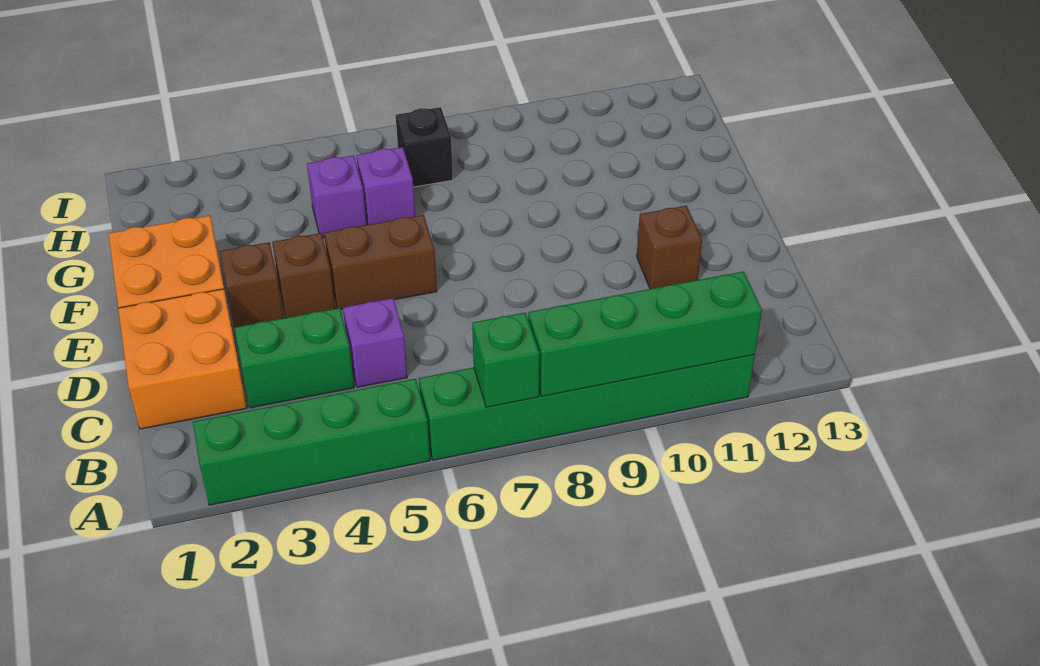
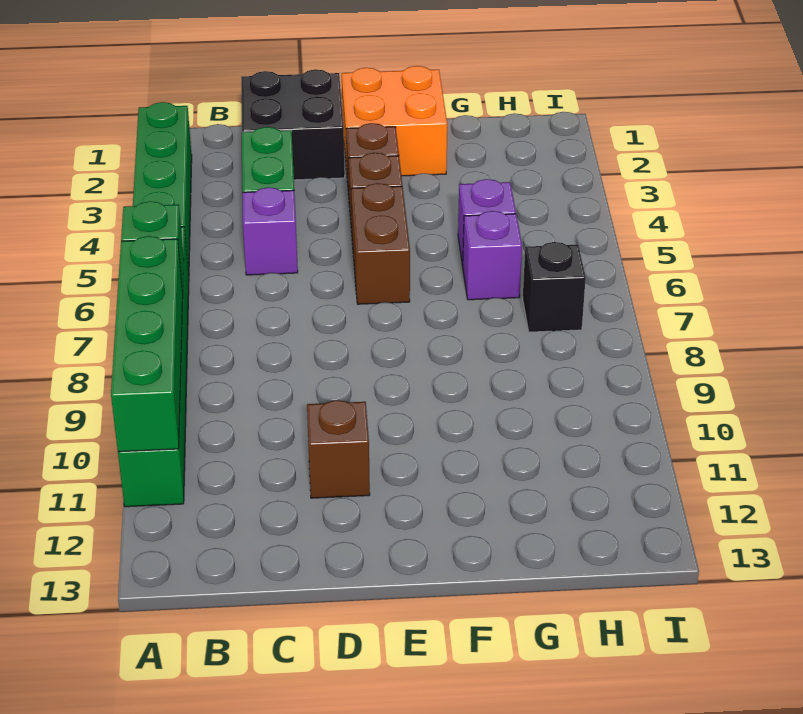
orange 2x2 brick [118,289,247,429] -> black 2x2 brick [241,69,345,180]

